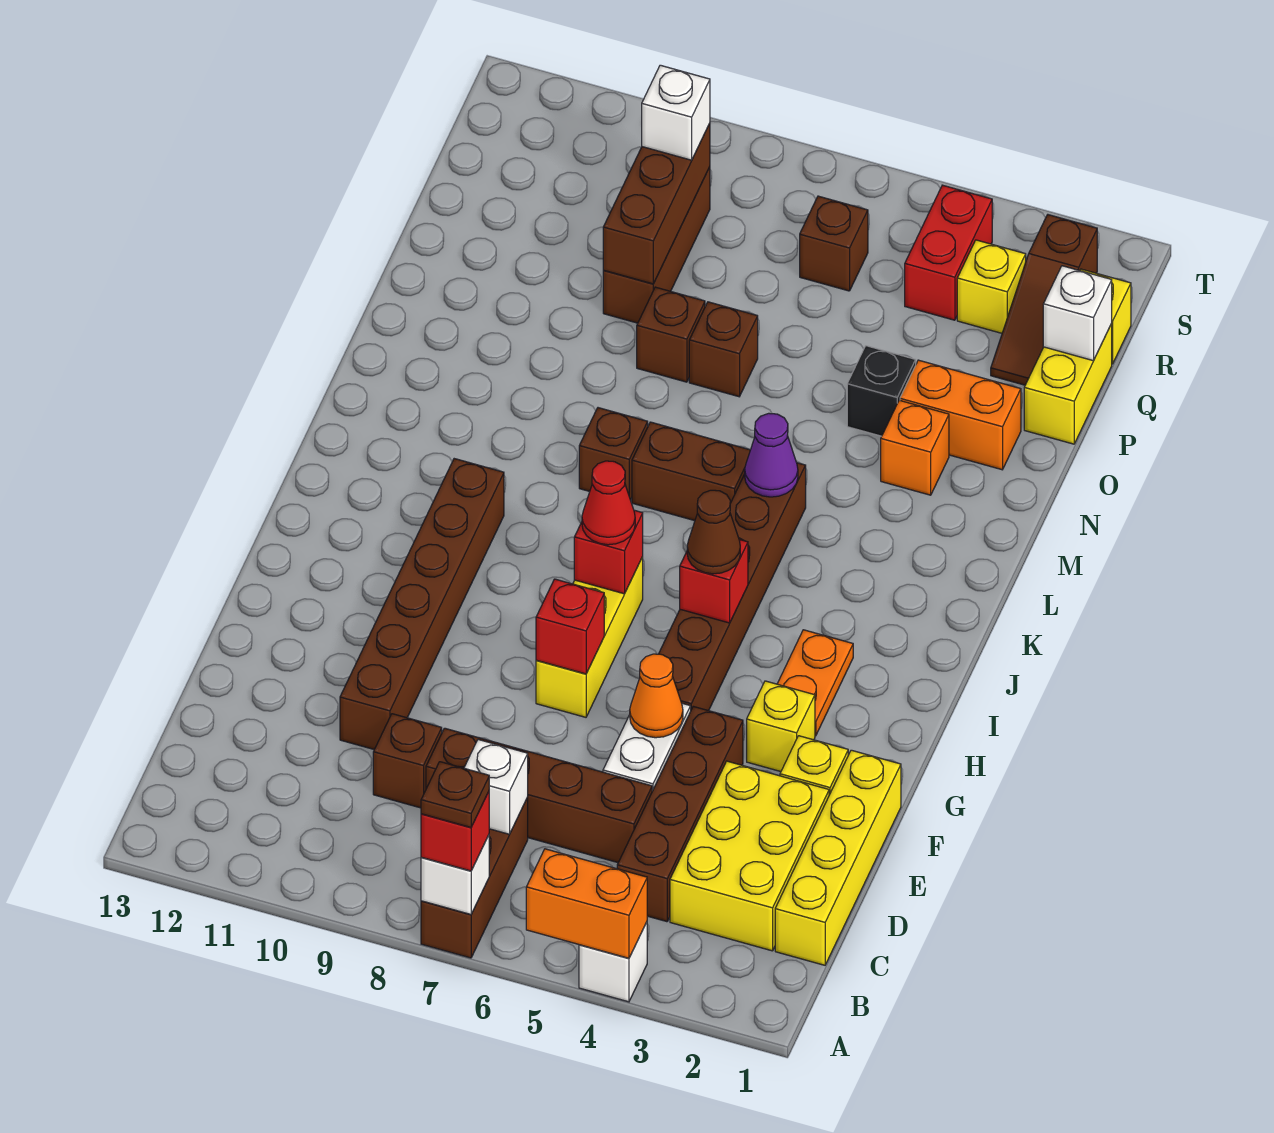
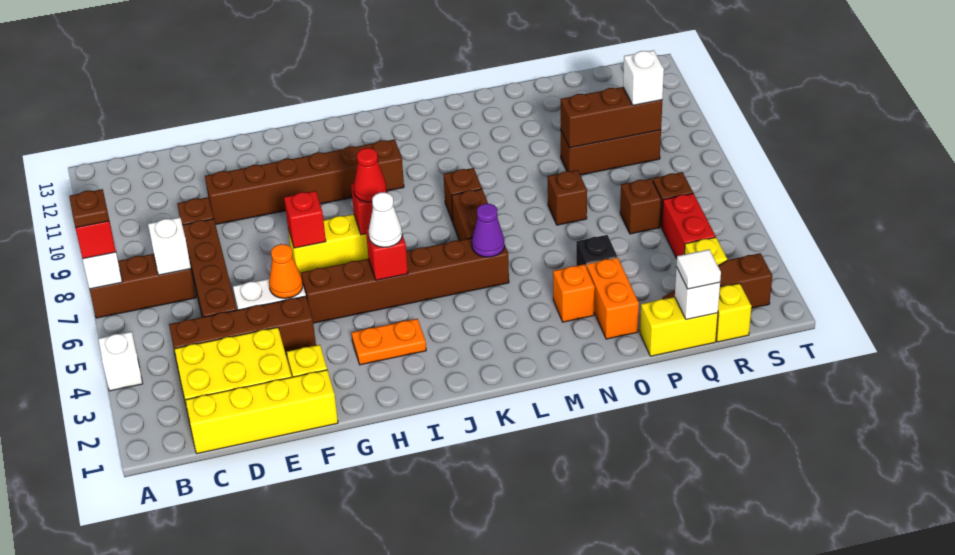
orange 1x2 brick [526,849,647,958] -> none
yellow 1x1 brick [747,681,815,772] -> none
brown 1x1 cone [687,490,740,574] -> white 1x1 cone [369,192,402,247]
brown 1x1 brick [637,287,705,382] -> brown 1x1 brick moved to [620,179,661,234]
none -> white 1x1 tile [676,250,721,289]
red 1x2 brick [905,185,992,320] -> red 1x2 brick turned to [662,193,716,259]

